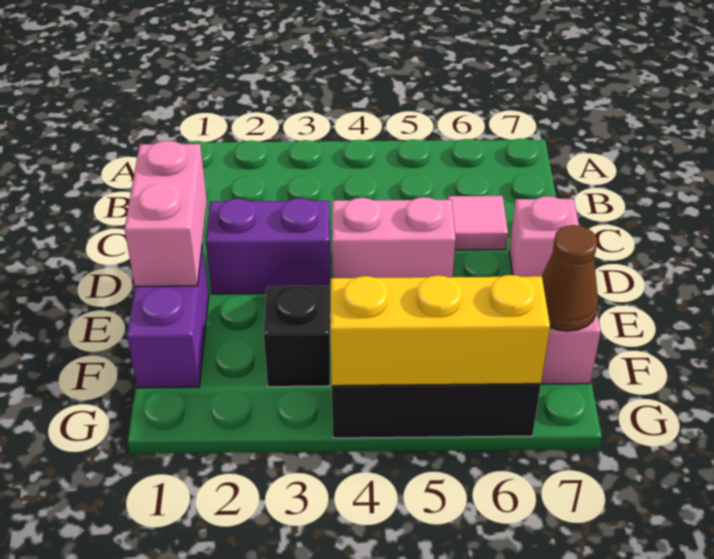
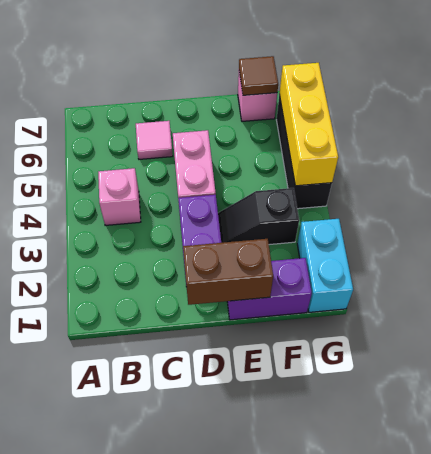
pink 1x2 brick [125,141,207,286] -> brown 1x2 brick [183,239,273,305]
pink 1x1 brick [509,196,579,277] -> pink 1x1 brick moved to [98,168,141,225]
brown 1x1 cone [542,225,598,331] -> brown 1x1 tile [239,56,278,95]
none -> cyan 1x2 brick [297,219,353,312]

